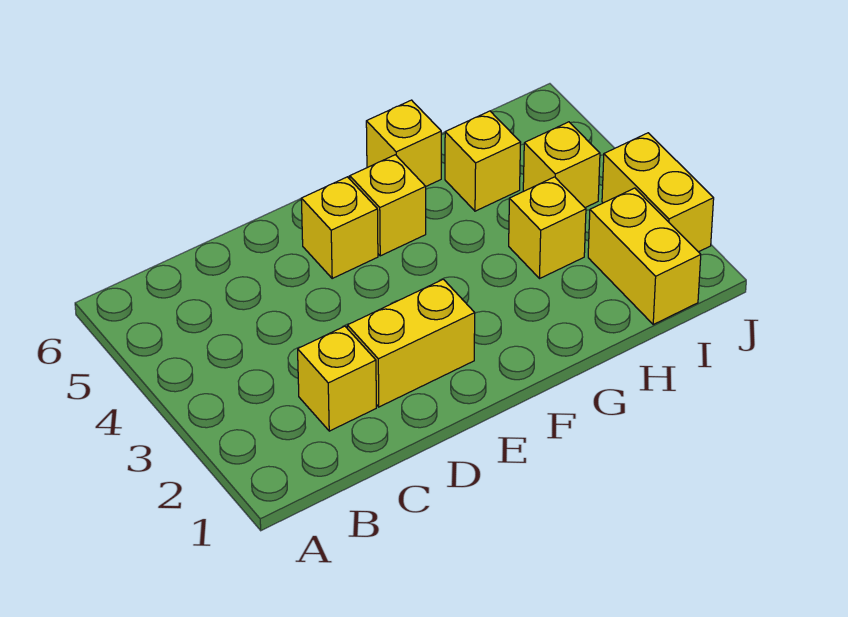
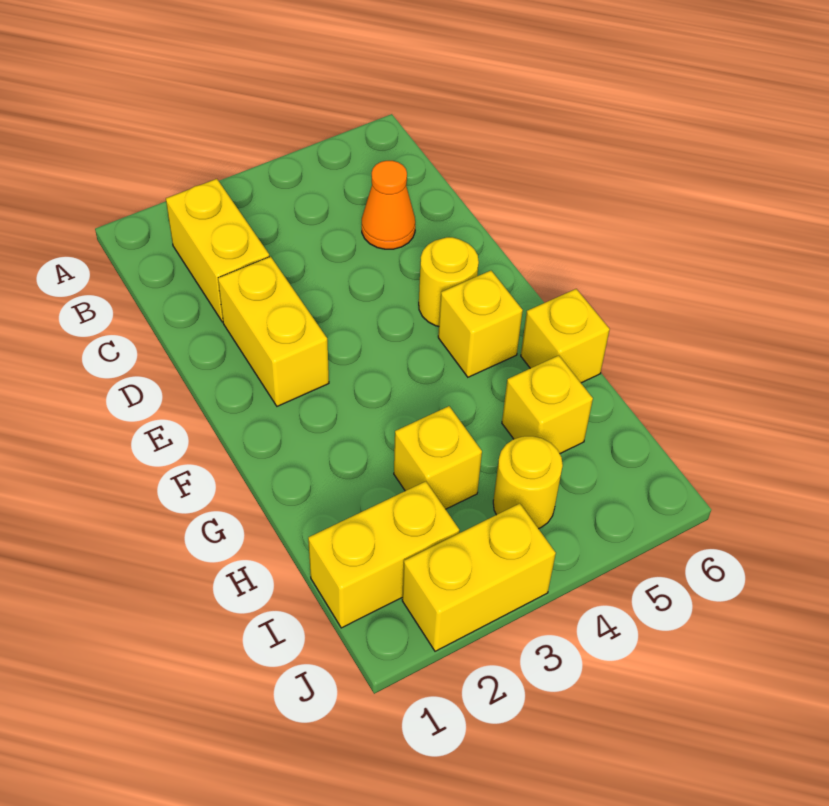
yellow 1x1 brick [298,326,376,431] -> yellow 1x2 brick [166,179,269,322]
none -> orange 1x1 cone [362,161,415,249]
yellow 1x1 brick [301,177,378,278] -> yellow 1x1 round brick [419,237,479,326]
yellow 1x1 brick [523,122,600,208] -> yellow 1x1 round brick [493,436,563,529]

